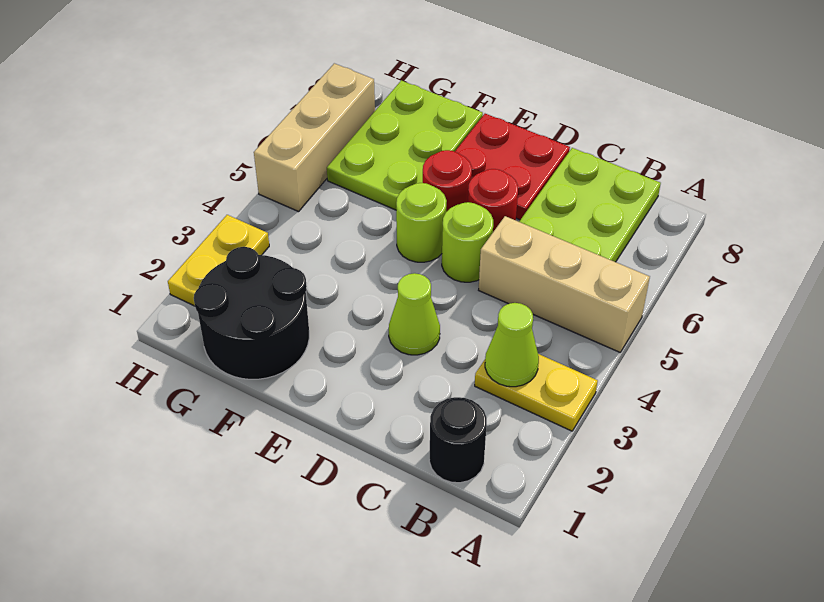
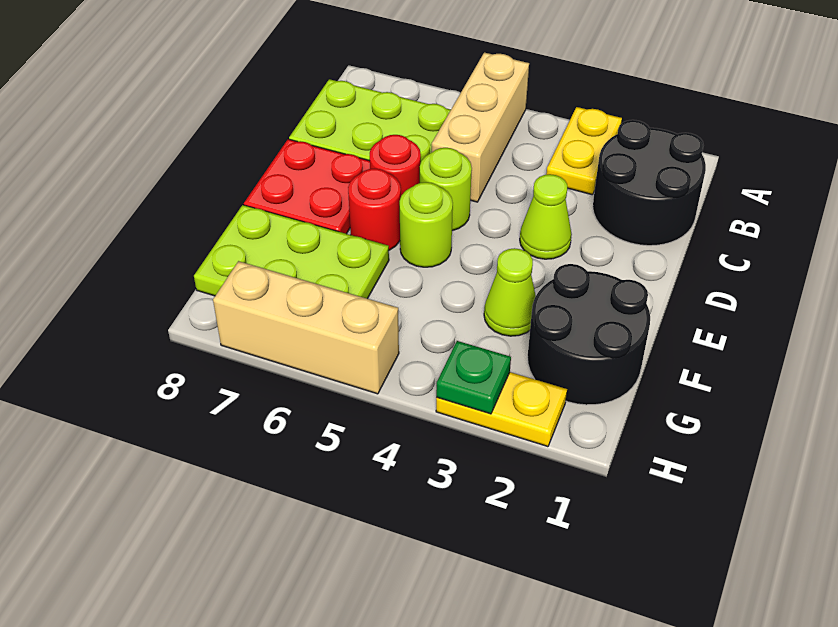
black 1x1 round brick [429,397,487,483] -> black 2x2 round brick [593,120,706,246]
lime 1x1 cone [485,303,539,387] -> lime 1x1 cone moved to [484,248,536,336]
none -> green 1x1 plate [436,341,511,414]

